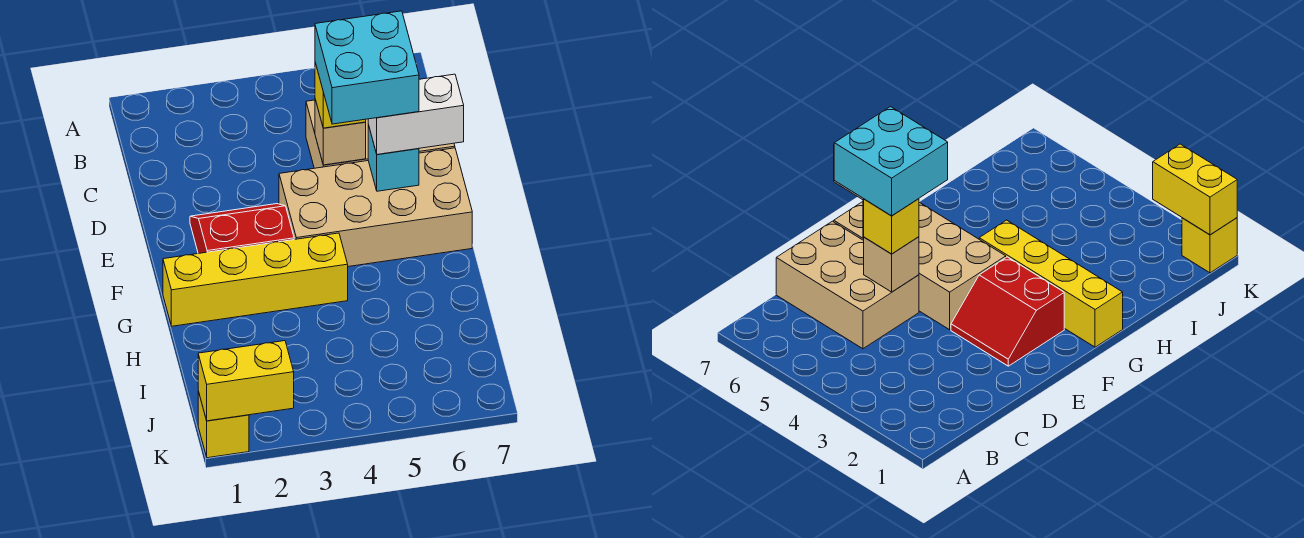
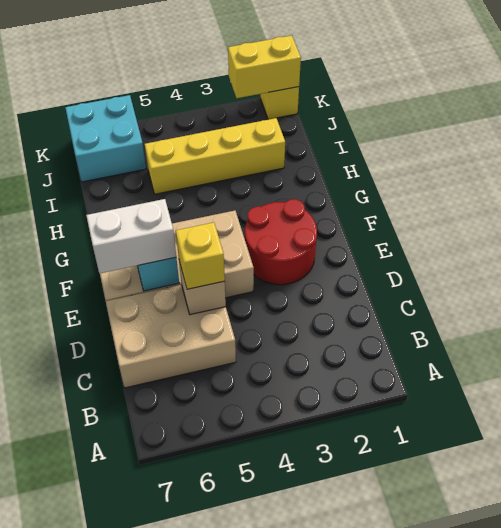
cyan 2x2 brick [315,11,419,124] -> cyan 2x2 brick moved to [65,95,146,182]
red 2x2 slope [190,204,294,254] -> red 2x2 round brick [245,199,317,285]
yellow 1x4 brick [163,233,348,326] -> yellow 1x4 brick moved to [145,118,285,194]

